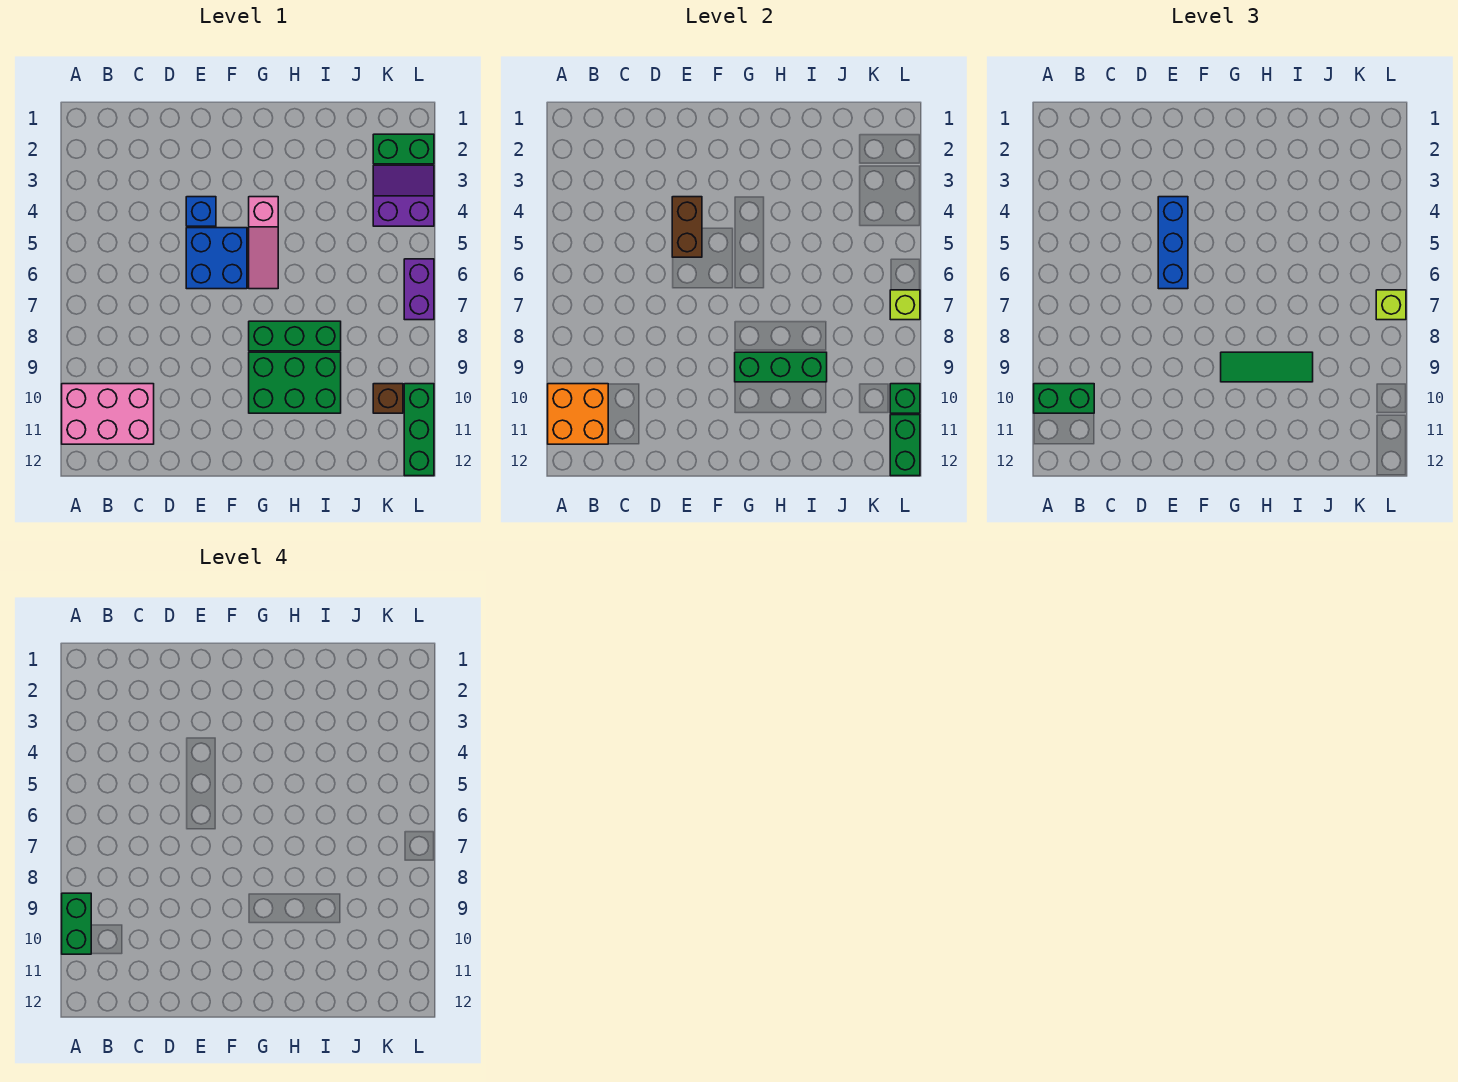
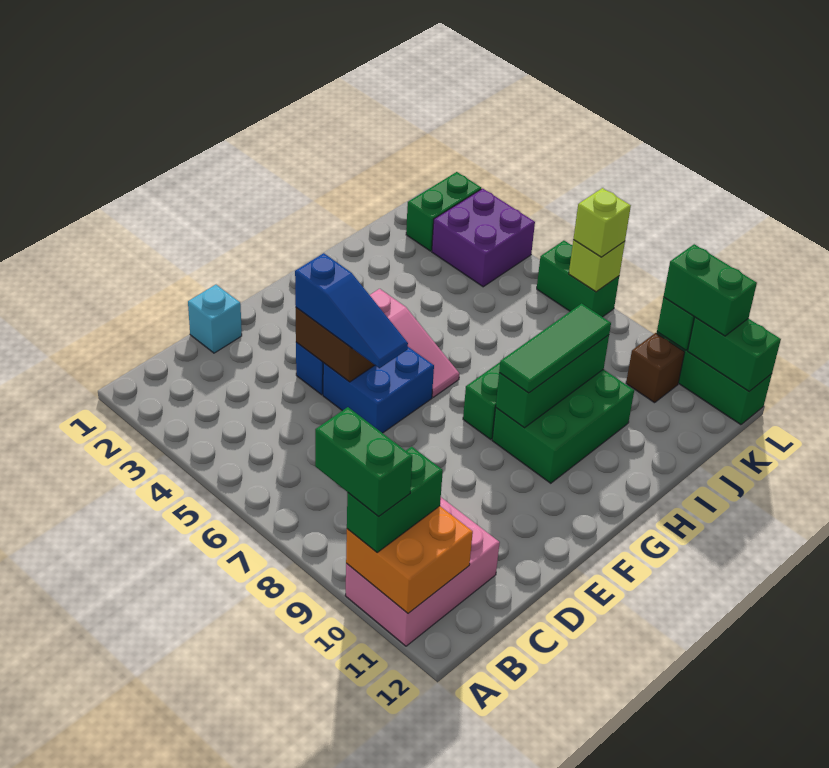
none -> cyan 1x1 brick [188,285,242,353]
blue 1x3 brick [1158,197,1188,289] -> blue 1x3 slope [295,253,408,368]
purple 2x2 slope [373,165,434,226] -> purple 2x2 brick [432,189,535,287]
purple 1x2 brick [404,259,434,320] -> green 1x2 brick [537,241,619,317]
none -> green 1x2 brick [663,244,757,336]

